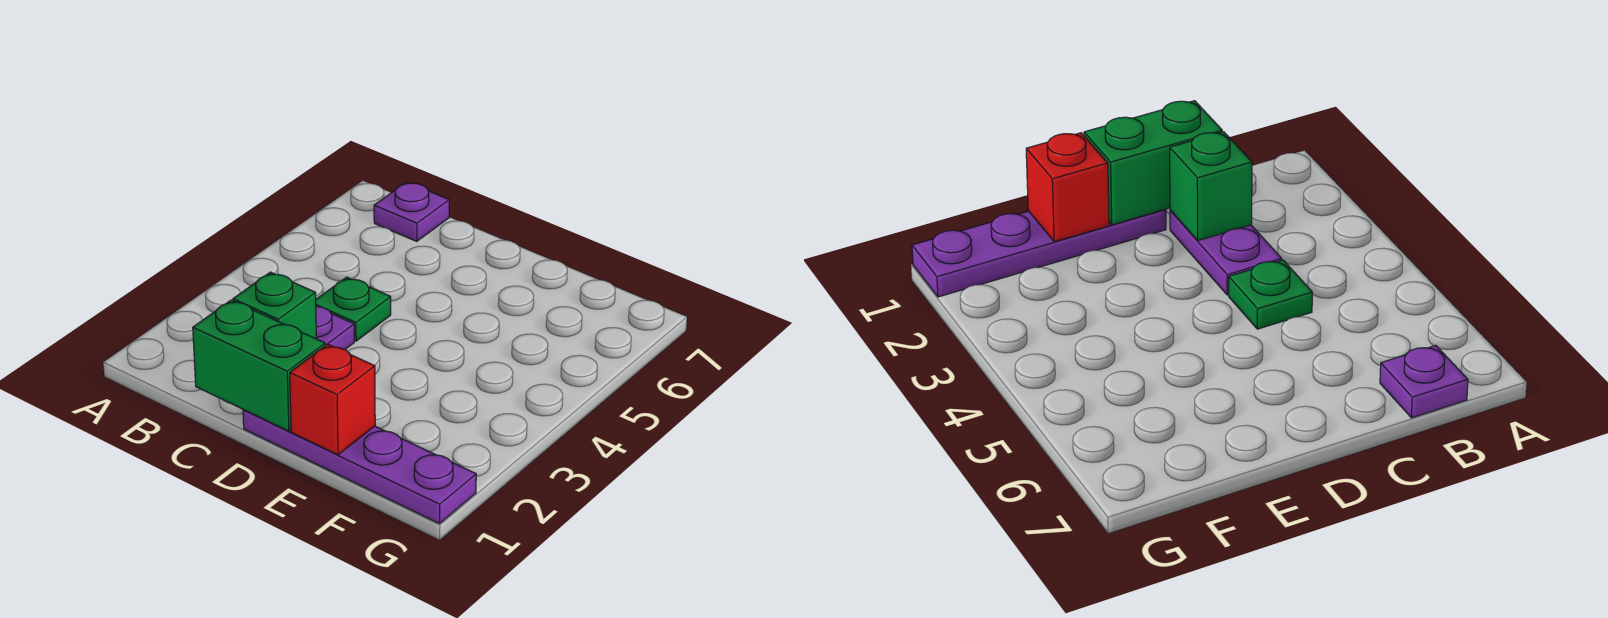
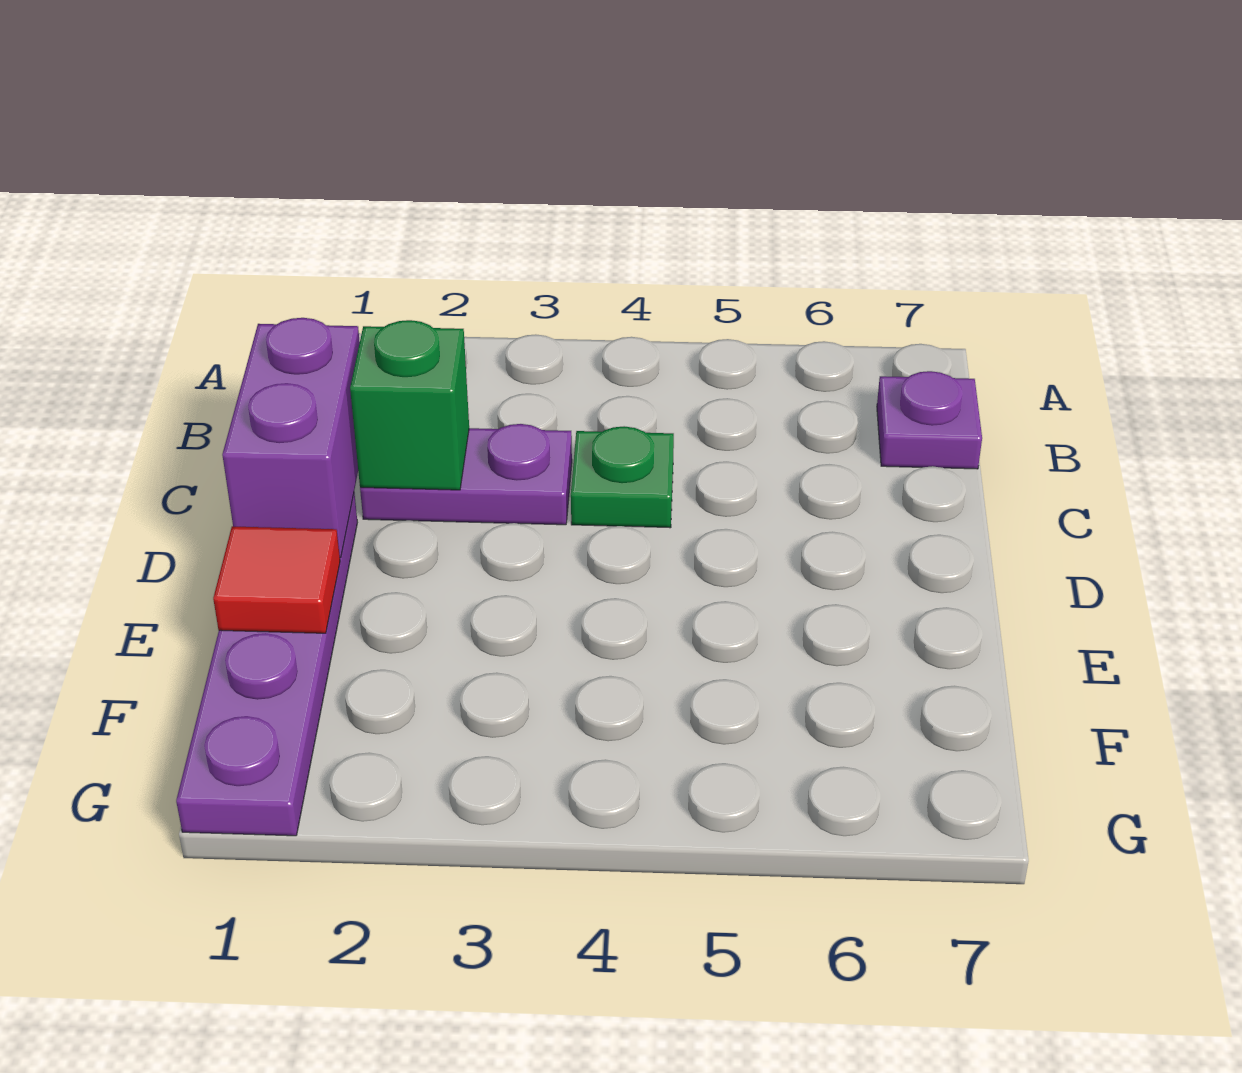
green 1x2 brick [193,300,325,431] -> purple 1x2 brick [222,318,360,558]
red 1x1 brick [290,344,375,455] -> red 1x1 tile [213,526,340,633]

